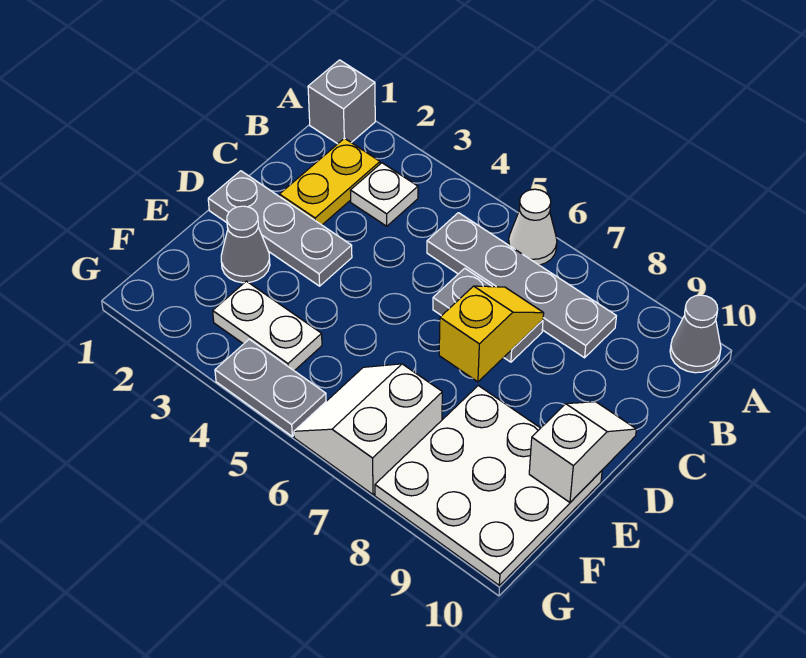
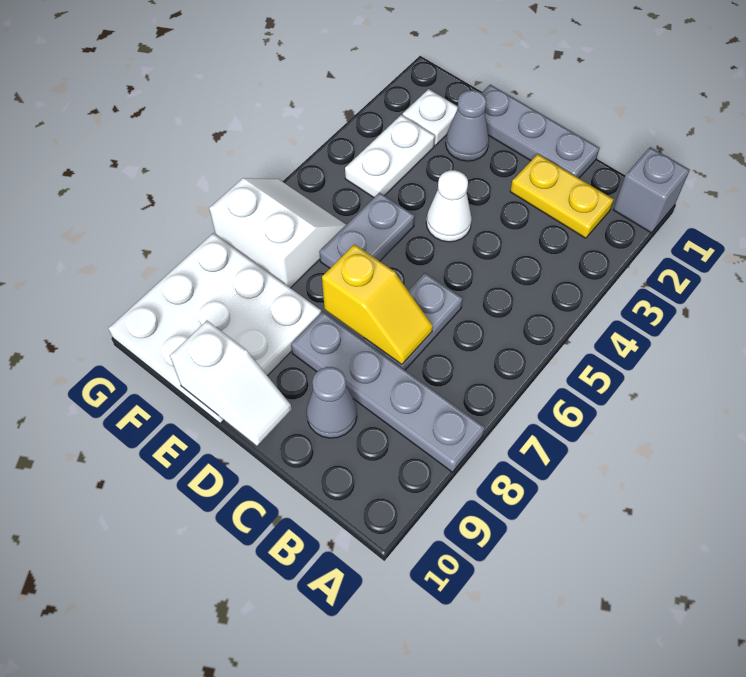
white 1x1 cone [508,189,557,265] -> white 1x1 cone moved to [426,170,472,242]
grey 1x1 cone [670,295,721,373] -> grey 1x1 cone moved to [307,367,357,438]
white 1x1 plate [350,163,418,226] -> white 1x1 plate moved to [403,89,458,145]
grey 1x4 plate [427,213,616,358] -> grey 1x4 plate turned to [291,312,485,472]
grey 1x3 plate [208,171,352,286] -> grey 1x3 plate turned to [482,85,600,178]
grey 1x2 plate [215,339,326,436] -> grey 1x2 plate moved to [319,193,415,268]

